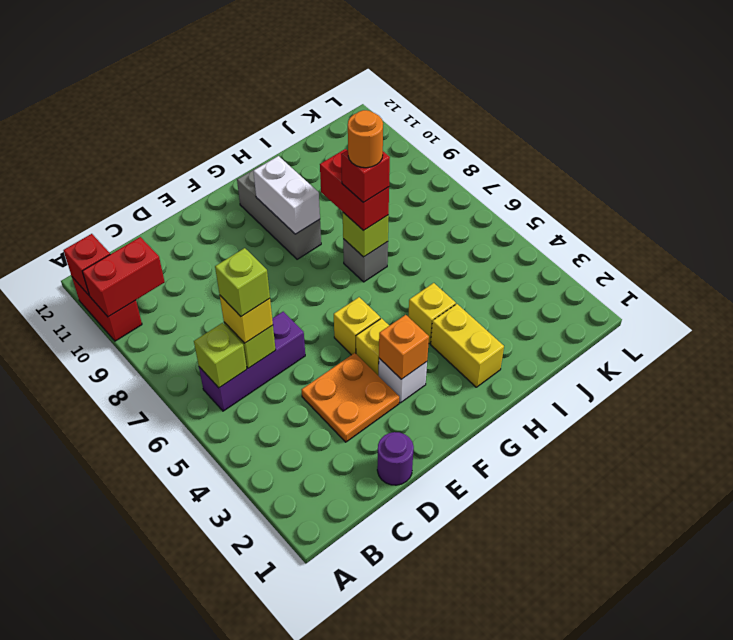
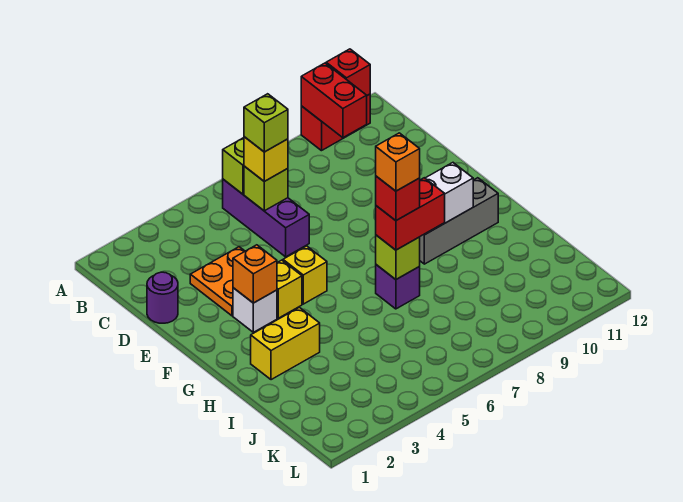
yellow 1x1 brick [408,283,456,344] -> none
grey 1x1 brick [343,239,388,282] -> purple 1x1 brick [376,265,420,309]
orange 1x1 round brick [348,110,383,168] -> orange 1x1 brick [376,133,420,191]

